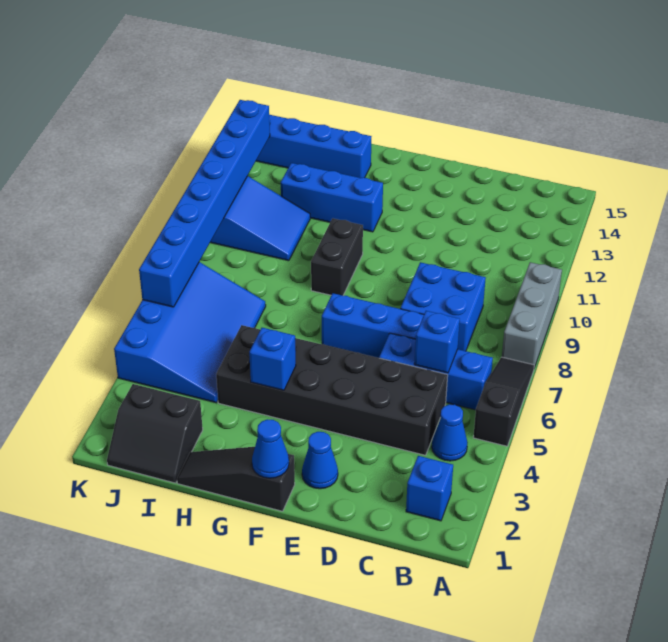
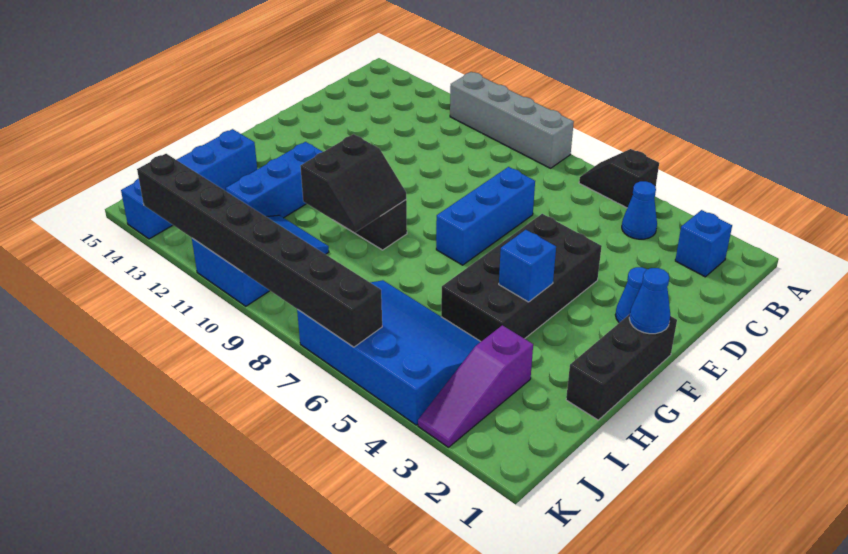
black 1x3 slope [473,357,534,446] -> black 1x2 slope [579,149,659,208]
grey 1x3 brick [502,262,562,368] -> grey 1x4 brick [450,72,574,168]
blue 1x3 brick [379,333,493,410] -> none
black 2x6 brick [216,325,448,455] -> black 2x4 brick [441,214,602,341]
blue 1x1 brick [414,311,460,373] -> none
blue 2x2 brick [400,262,486,351] -> none
black 1x3 slope [177,447,295,511] -> black 1x3 brick [566,314,677,420]
black 2x2 slope [107,384,203,483] -> black 2x2 slope moved to [300,134,406,233]
none -> purple 1x3 slope [418,325,533,447]
blue 1x8 brick [139,100,270,307] -> black 1x8 brick [137,154,382,347]

